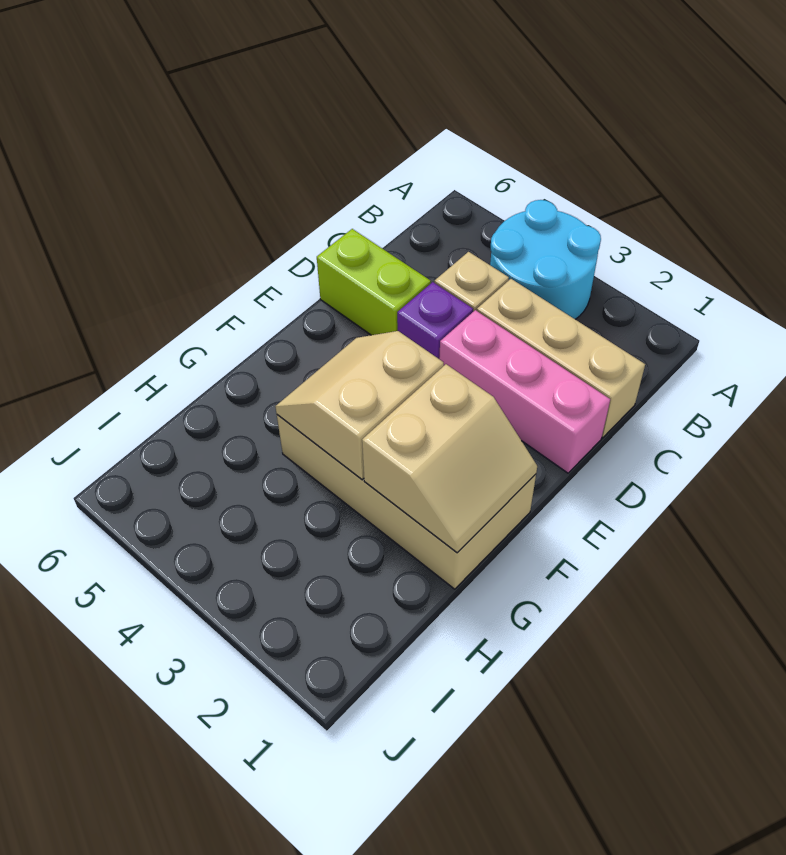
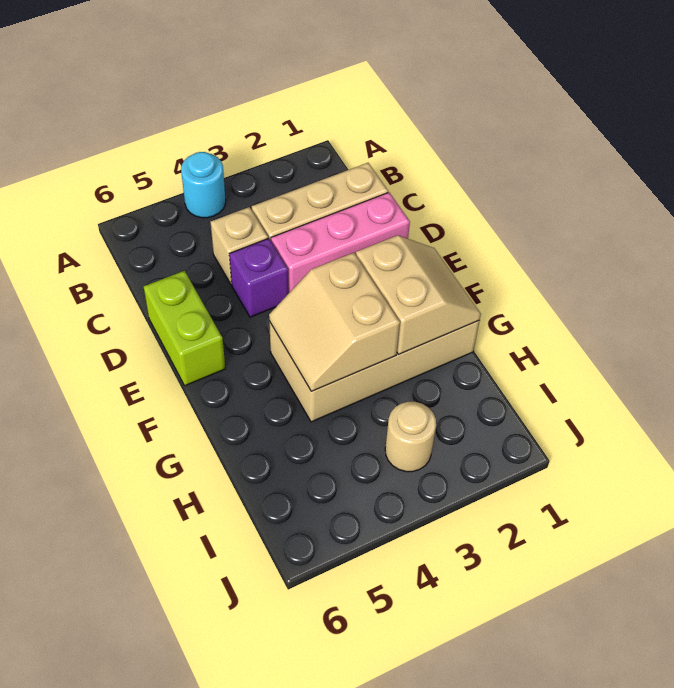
cyan 2x2 round brick [490,200,601,319] -> cyan 1x1 round brick [181,152,226,218]
lime 1x2 brick [317,229,431,335] -> lime 1x2 brick turned to [144,271,225,386]
none -> tan 1x1 round brick [385,402,436,472]

